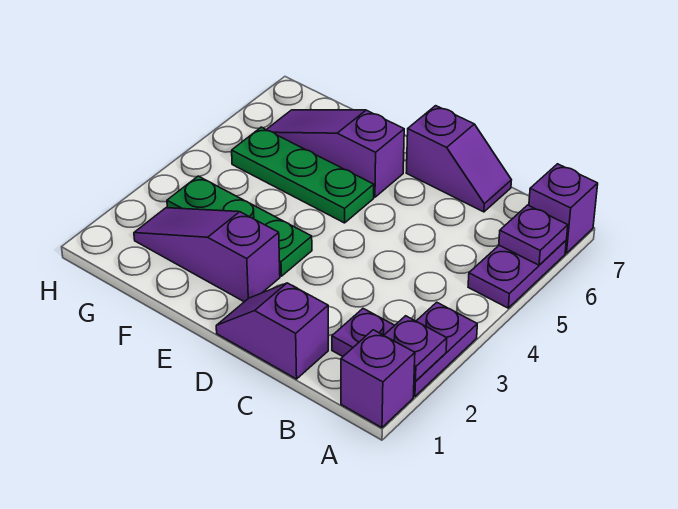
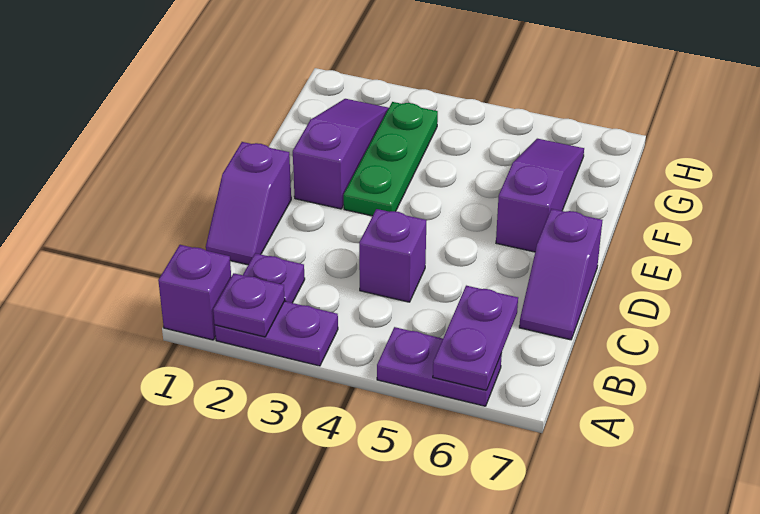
purple 1x1 plate [499,205,568,265] -> purple 1x2 plate [433,286,518,390]
purple 1x1 brick [529,164,598,253] -> purple 1x1 brick moved to [359,209,426,302]
purple 1x2 slope [216,283,328,379] -> purple 1x2 slope turned to [206,142,291,265]
green 1x3 plate [232,127,374,223] -> none

